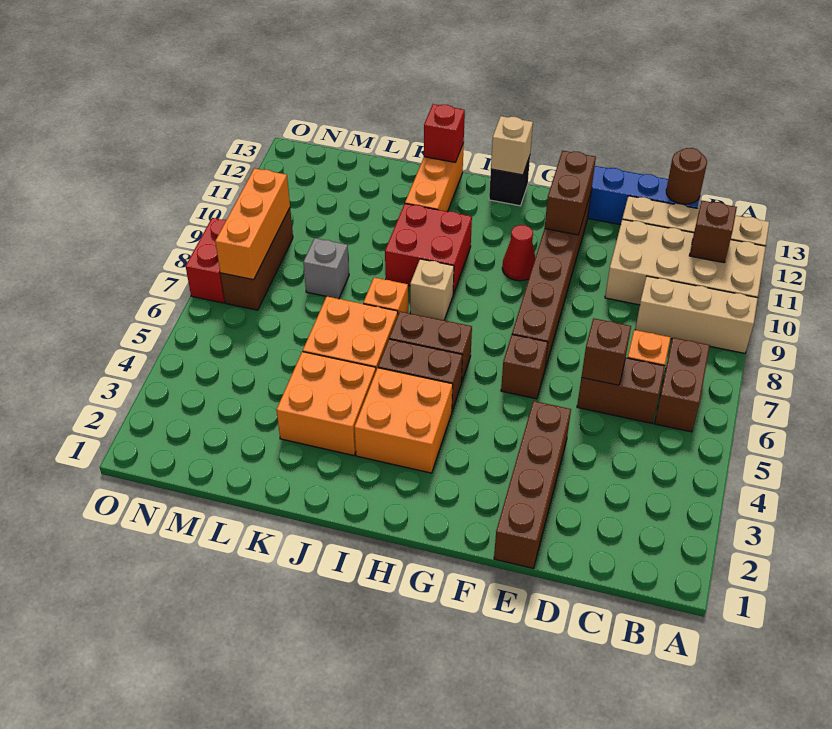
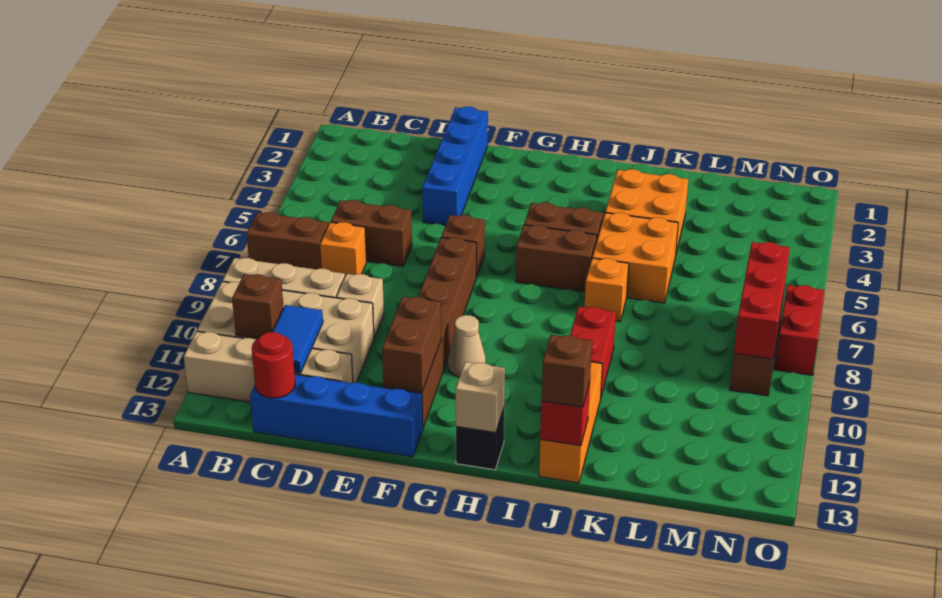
brown 1x2 brick [655,338,710,432] -> brown 1x2 brick turned to [247,212,329,269]
none -> blue 1x2 tile [273,305,323,373]
brown 1x1 round brick [666,148,707,204] -> red 1x1 round brick [252,332,295,398]
brown 1x1 brick [581,318,631,385] -> brown 1x1 brick moved to [542,335,592,407]
brown 1x4 brick [494,401,571,568] -> blue 1x4 brick [422,107,488,225]
red 1x1 cone [502,225,535,281] -> tan 1x1 cone [448,315,486,377]
orange 2x2 brick [354,368,453,473] -> none
tan 1x1 brick [410,259,454,320] -> tan 1x1 brick moved to [336,274,384,338]
red 2x2 brick [385,204,472,294] -> red 1x2 brick [570,307,616,396]
grey 1x1 brick [303,238,349,299] -> none
orange 1x3 brick [215,168,290,280] -> red 1x3 brick [734,242,790,359]

